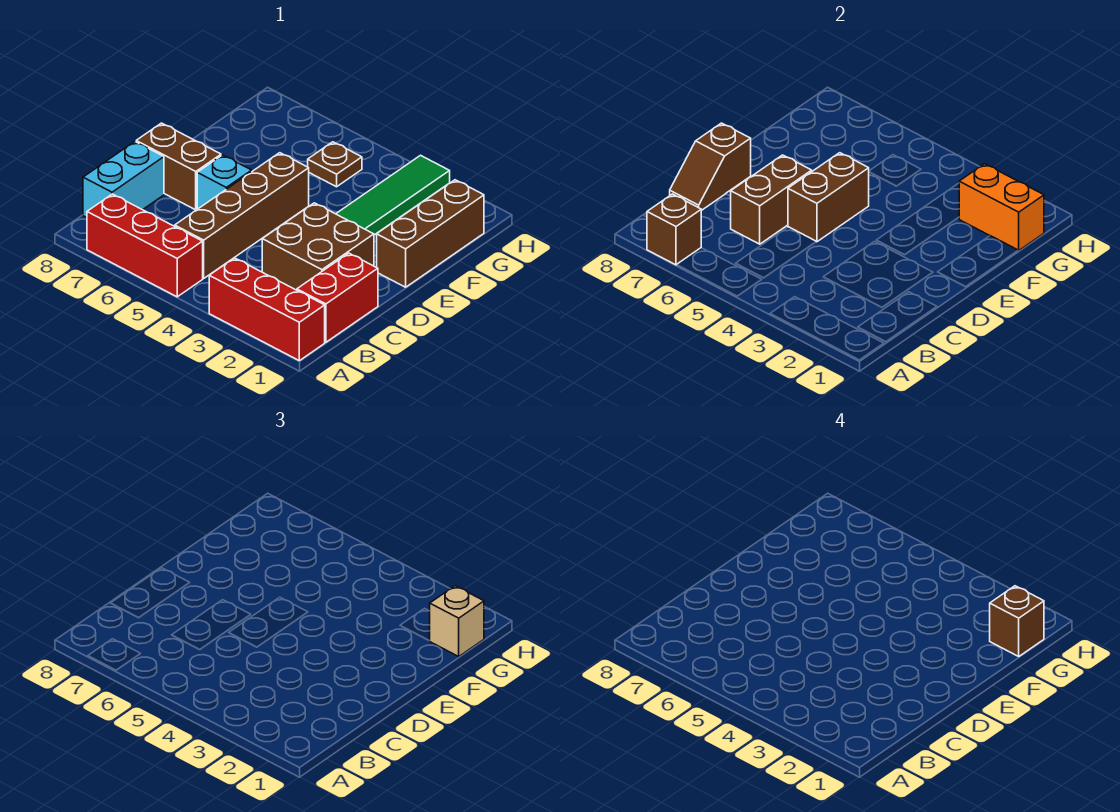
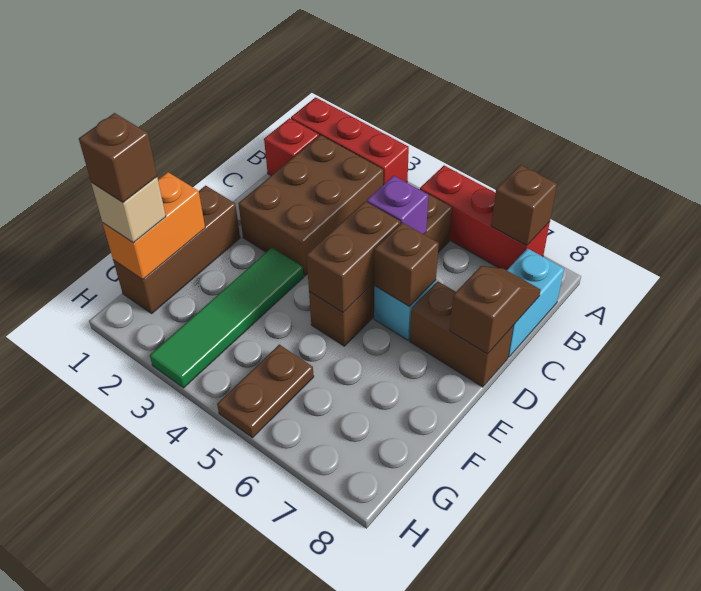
red 1x2 brick [297,253,378,342] -> red 1x1 brick [264,118,319,176]
brown 2x2 brick [262,203,374,290] -> brown 2x3 brick [238,135,383,276]
none -> purple 1x1 brick [367,176,428,234]
brown 1x2 brick [731,155,812,244] -> brown 1x1 brick [374,222,439,307]
orange 1x2 brick [959,164,1044,250] -> orange 1x2 brick turned to [103,172,205,279]
brown 1x1 plate [308,142,362,187] -> brown 1x2 plate [217,344,314,438]

